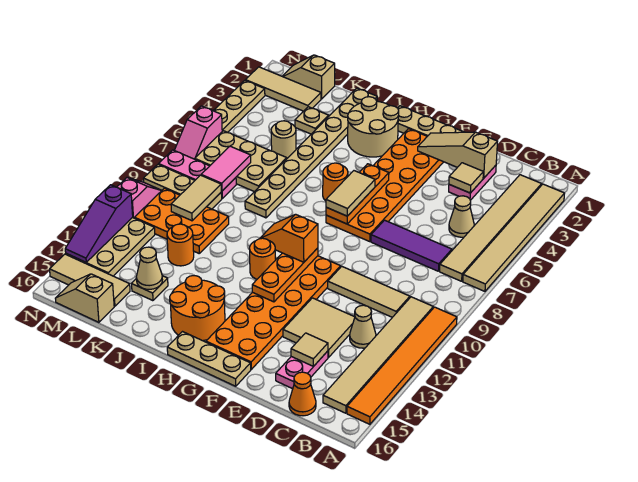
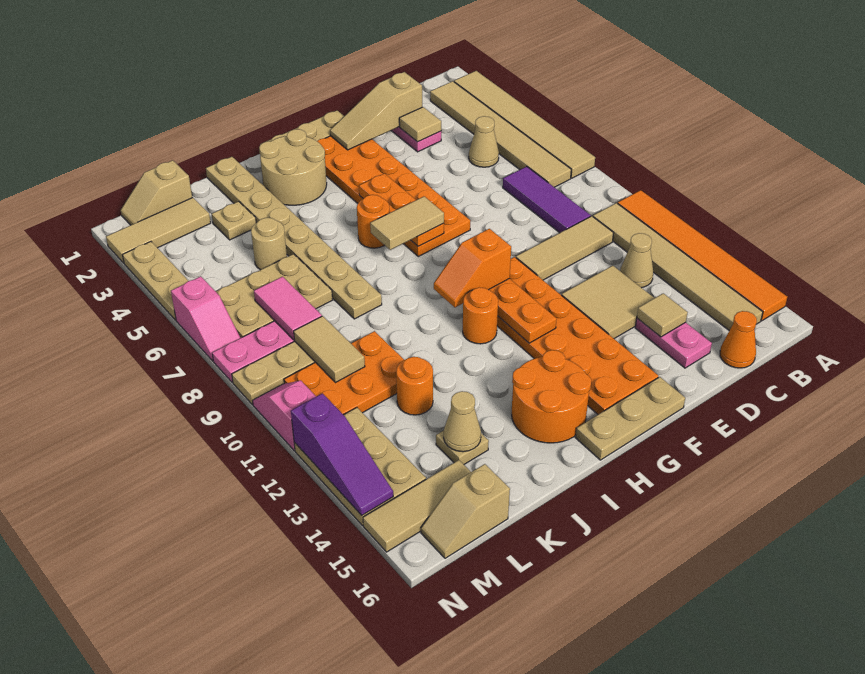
purple 1x3 tile [371,220,452,271] -> purple 1x3 tile turned to [503,167,591,233]
tan 1x2 tile [326,171,375,216] -> tan 1x2 tile turned to [370,197,444,250]

